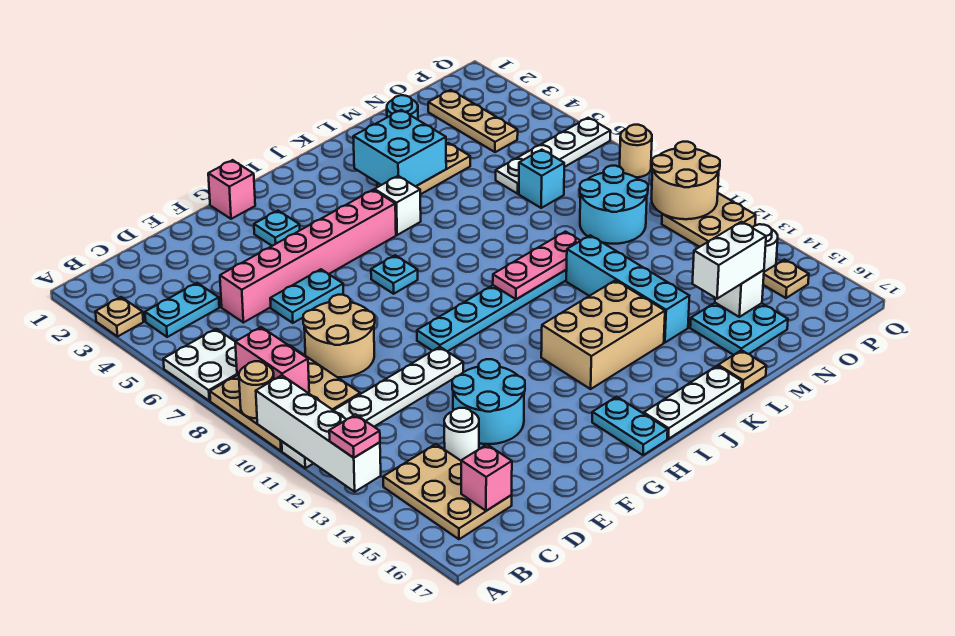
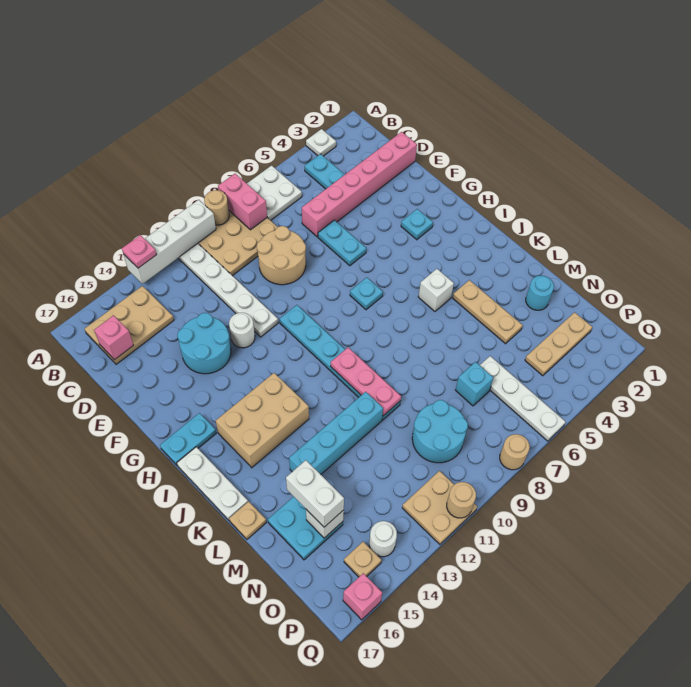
tan 1x1 plate [95,297,143,336] -> white 1x1 plate [306,129,336,156]
pink 1x2 brick [235,327,309,393] -> pink 1x2 brick turned to [218,174,267,230]
pink 1x6 brick [220,190,396,323] -> pink 1x6 brick turned to [302,132,417,237]
white 1x1 round brick [444,408,479,461] -> white 1x1 round brick moved to [229,313,255,348]
pink 1x1 brick [208,160,255,219] -> pink 1x1 brick moved to [343,573,382,620]
tan 2x3 brick [541,280,665,389] -> tan 2x3 brick turned to [216,373,309,468]
cyan 2x2 brick [353,110,446,186] -> none
tan 2x2 round brick [652,142,720,219] -> tan 1x1 round brick [447,482,476,518]

